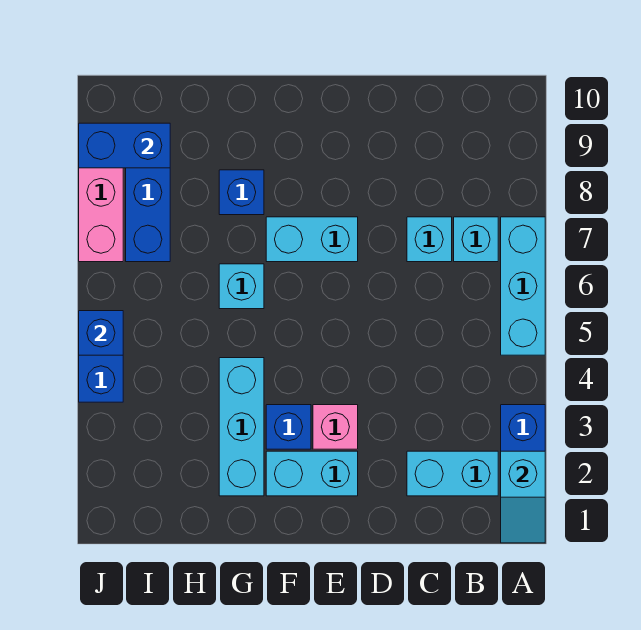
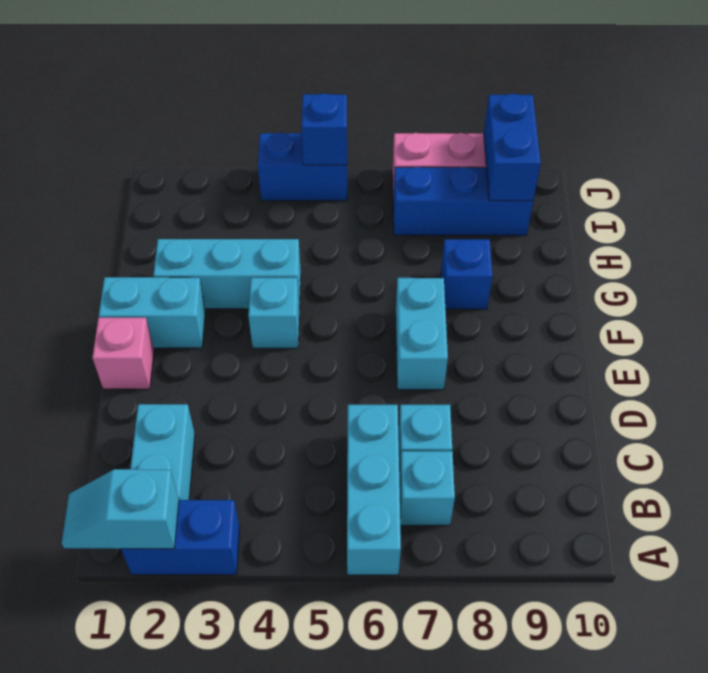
cyan 1x3 brick [501,217,545,355] -> cyan 1x3 brick turned to [347,405,401,575]
cyan 1x2 brick [266,451,358,496] -> cyan 1x2 brick turned to [99,277,206,348]
pink 1x1 brick [313,405,358,449] -> pink 1x1 brick moved to [92,318,154,389]
blue 1x1 brick [266,405,311,449] -> none
cyan 1x1 brick [219,264,264,309] -> cyan 1x1 brick moved to [248,278,299,348]

